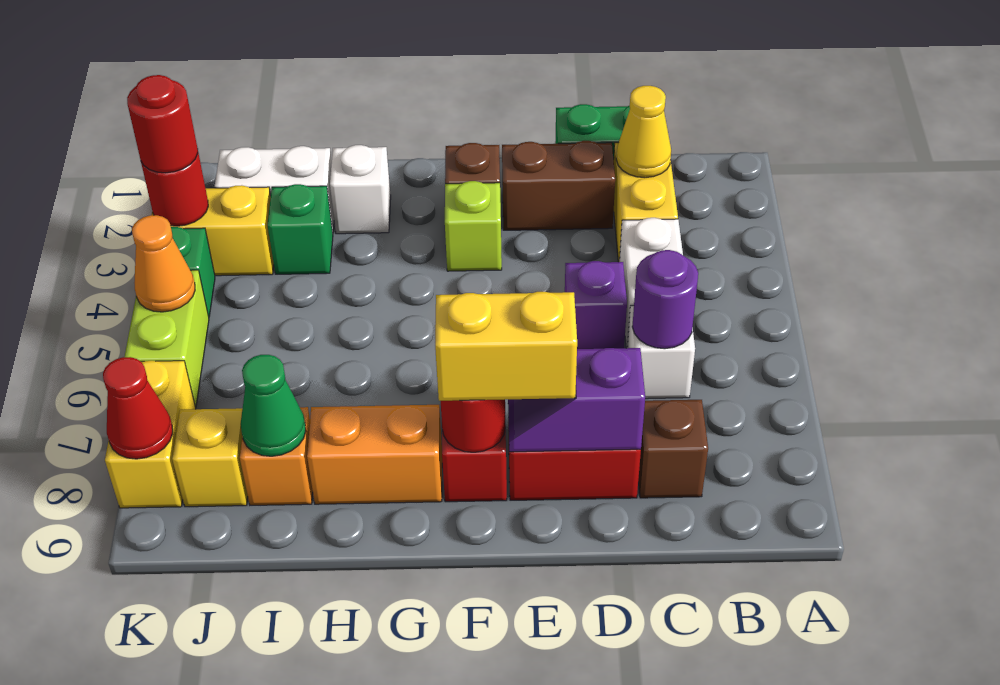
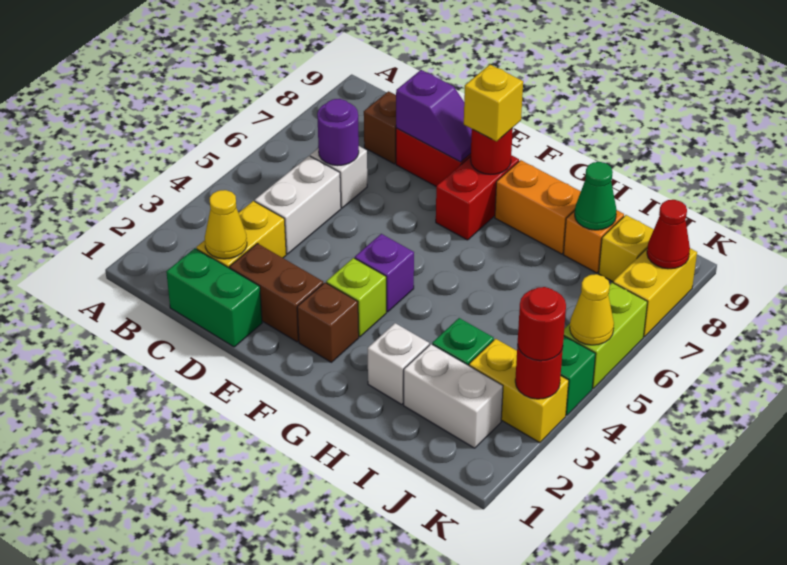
purple 1x1 brick [565,261,627,349] -> purple 1x1 brick moved to [355,234,414,312]
yellow 1x2 brick [435,292,577,401] -> yellow 1x1 brick [464,65,523,141]
orange 1x1 cone [132,215,195,312] -> yellow 1x1 cone [570,274,614,345]

